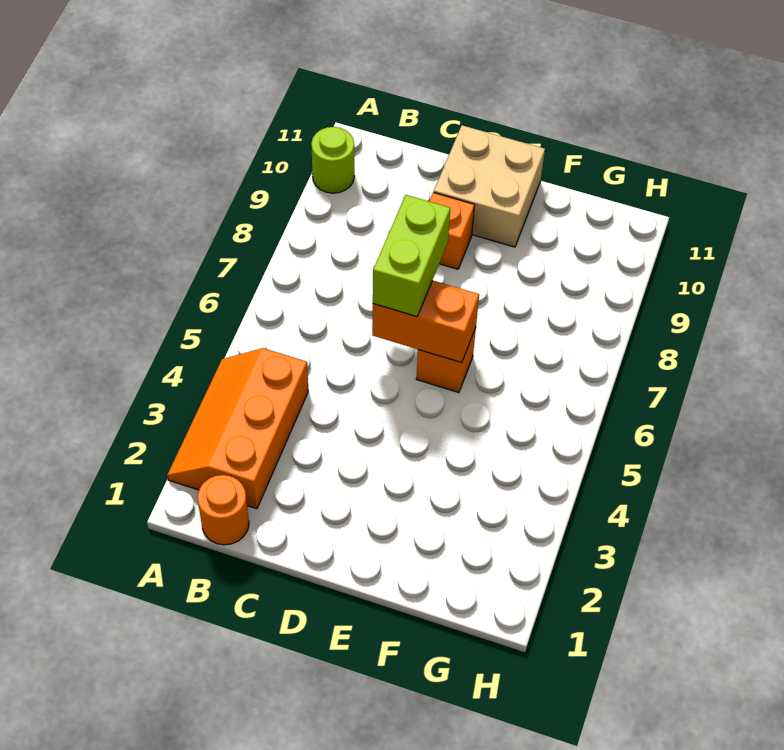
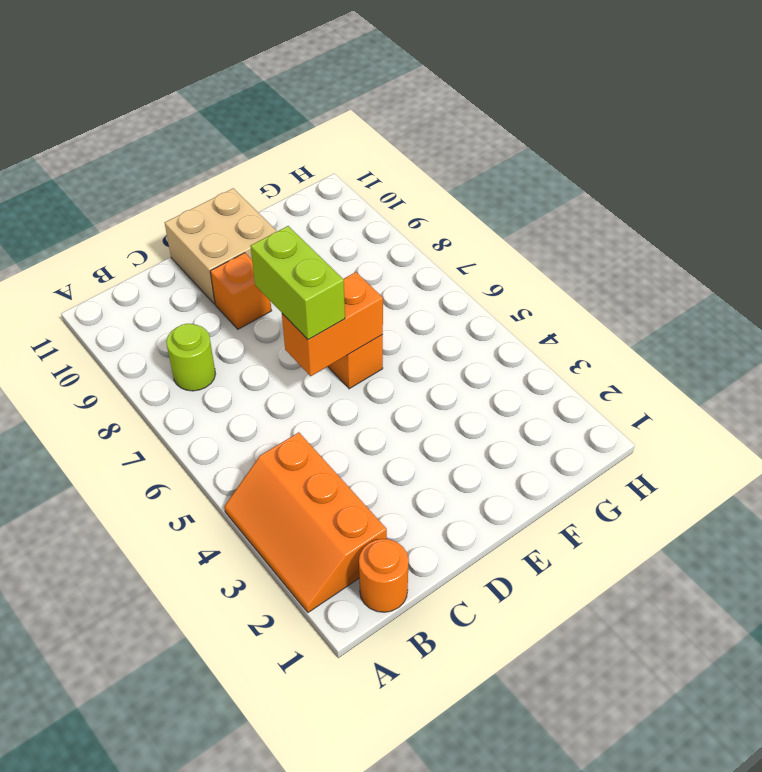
lime 1x1 round brick [311,127,354,193] -> lime 1x1 round brick moved to [166,324,215,391]

